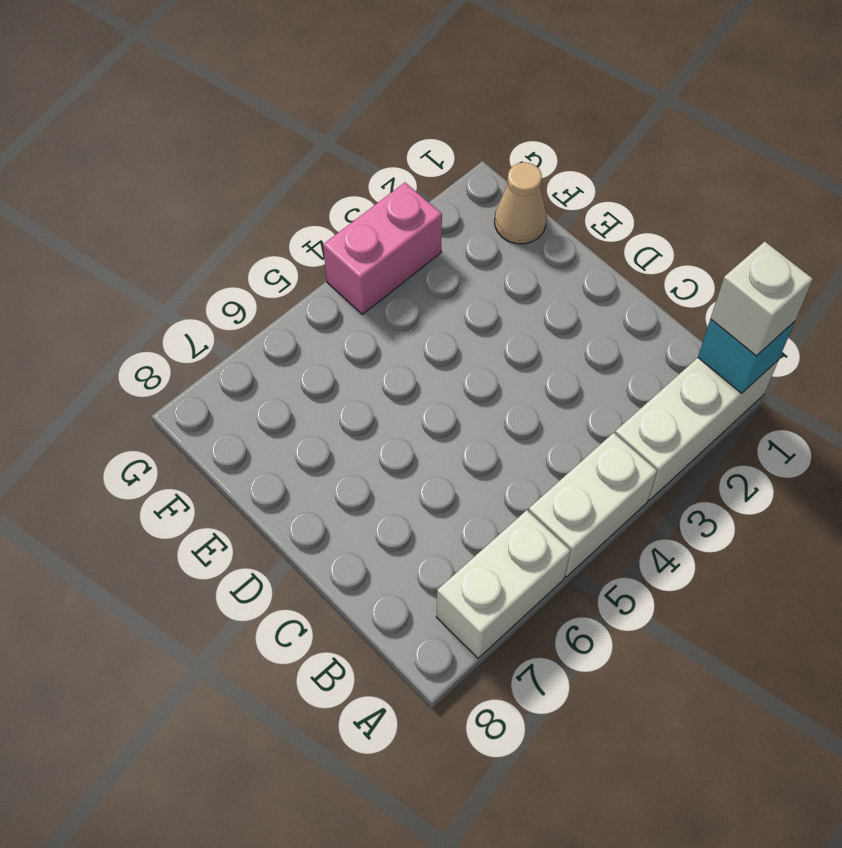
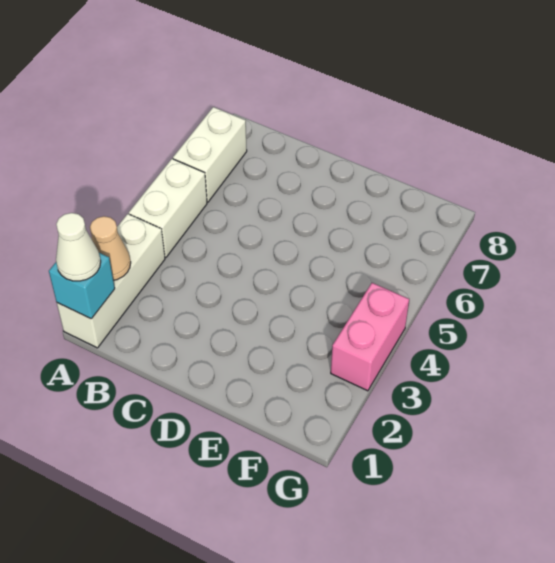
white 1x1 brick [711,242,813,356] -> white 1x1 cone [56,213,101,281]
tan 1x1 cone [495,162,546,244] -> tan 1x1 cone moved to [90,216,131,280]

